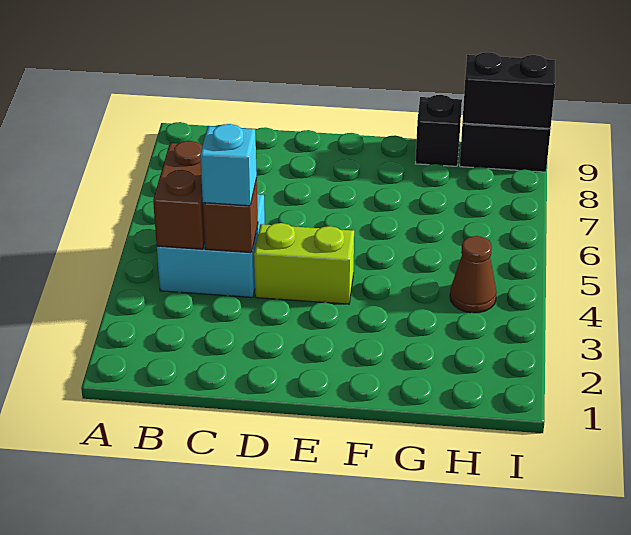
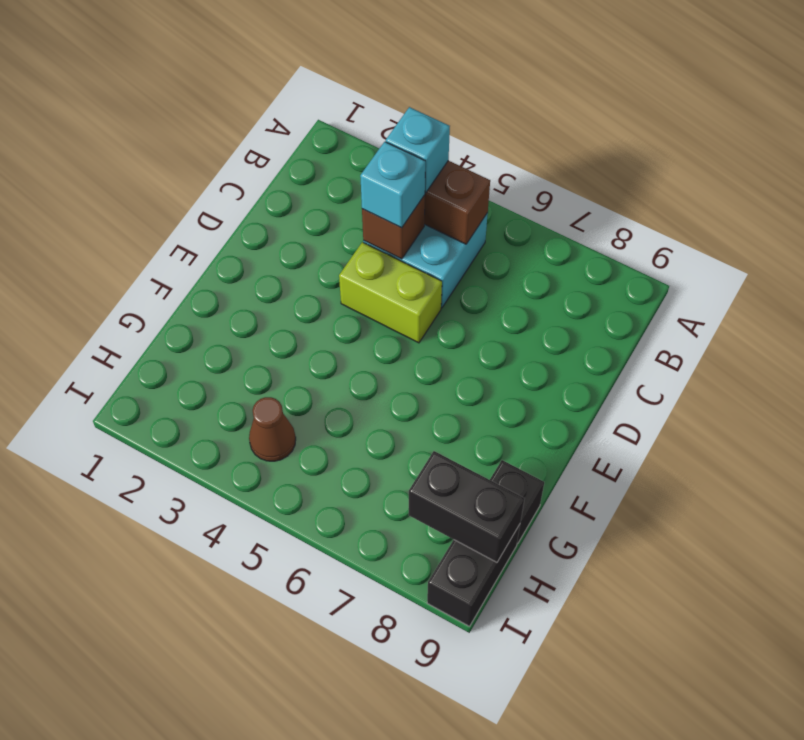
none -> cyan 1x1 brick [386,107,450,193]
lime 1x2 brick [254,223,354,304] -> lime 1x2 brick turned to [339,242,442,343]
black 1x2 brick [462,52,555,129] -> black 1x2 brick turned to [409,451,525,562]

